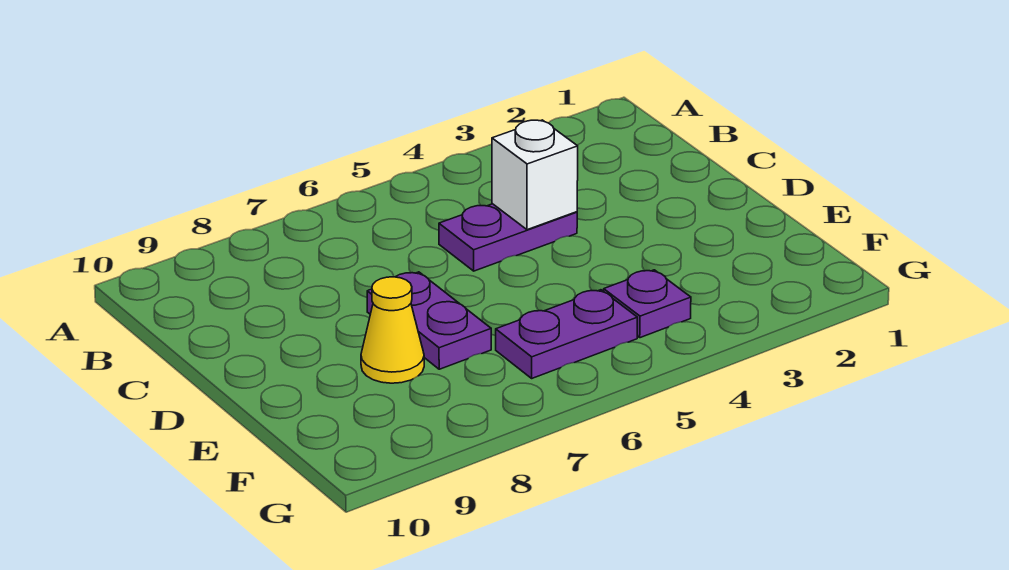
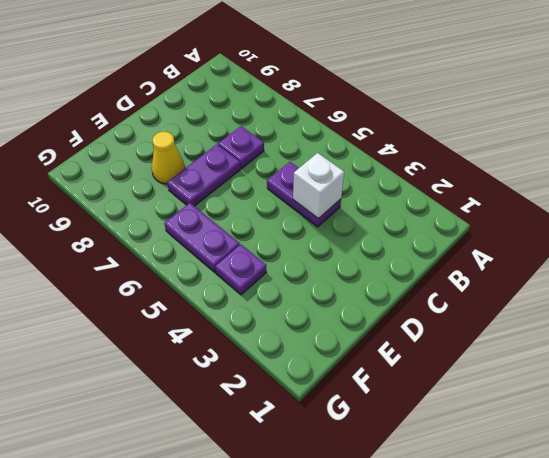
none -> purple 1x1 plate [218,126,264,169]

